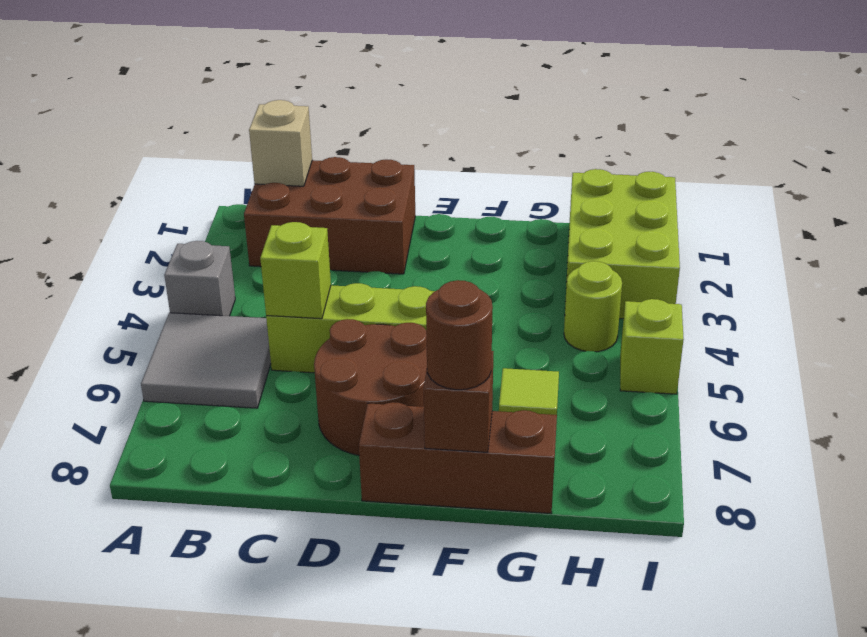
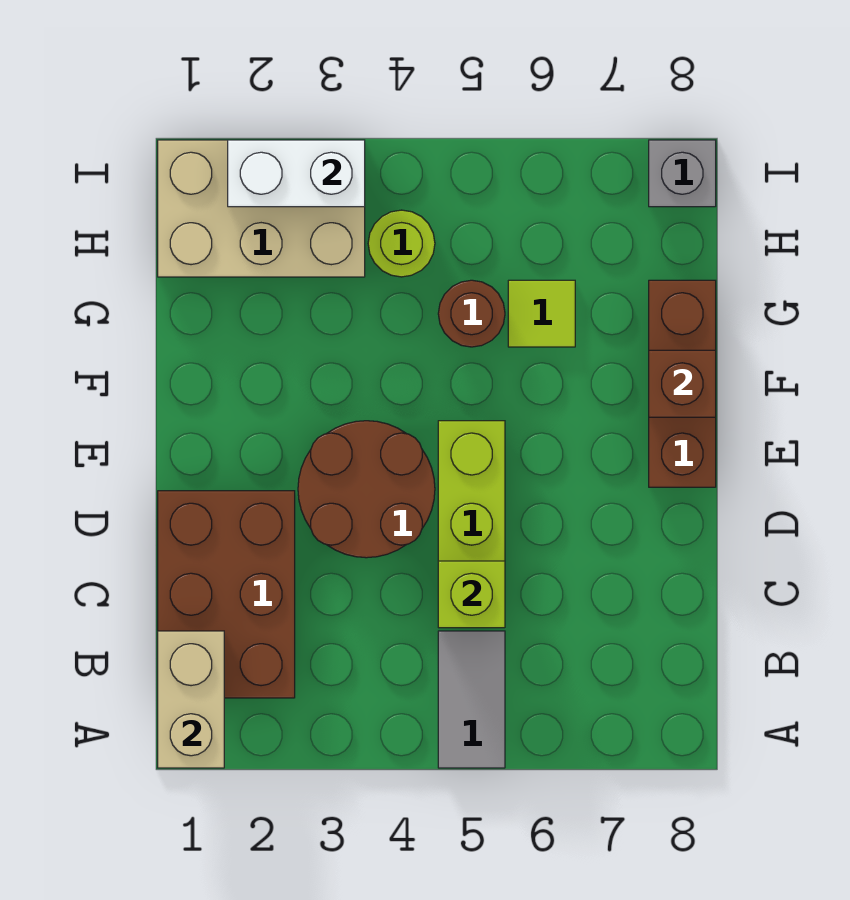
grey 1x1 brick [164,241,235,316] -> grey 1x1 brick moved to [649,140,716,207]
grey 2x2 tile [141,313,271,408] -> grey 1x2 tile [438,631,505,768]
tan 1x1 brick [249,100,312,186] -> tan 1x2 brick [158,631,224,768]
brown 2x2 round brick [314,319,427,455] -> brown 2x2 round brick moved to [298,421,435,558]
brown 1x1 round brick [426,280,493,390] -> brown 1x1 round brick moved to [438,280,505,347]
lime 2x3 brick [565,169,680,319] -> tan 2x3 brick [158,140,365,277]
none -> white 1x2 brick [228,140,365,207]
lime 1x1 brick [620,299,684,394] -> none

